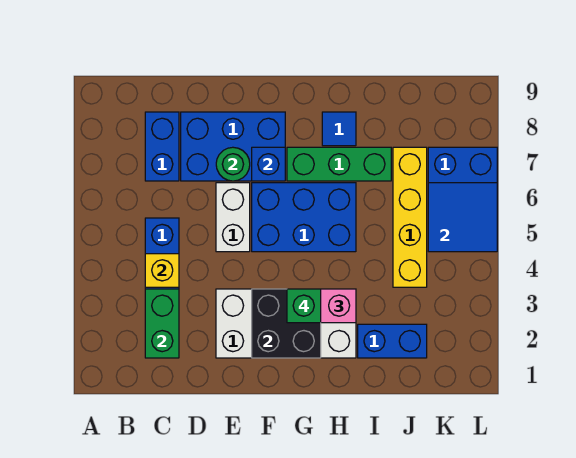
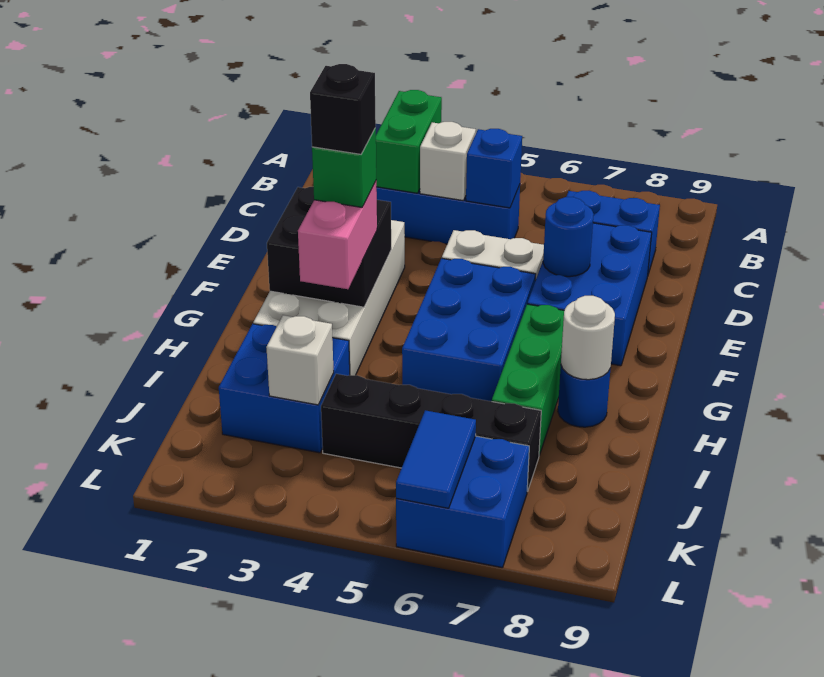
green 1x2 brick [145,289,179,358] -> green 1x2 brick turned to [376,90,442,193]
yellow 1x1 brick [145,254,179,287] -> white 1x1 brick [420,122,476,201]
green 1x1 round brick [216,147,250,181] -> blue 1x1 round brick [543,197,594,277]
blue 1x1 brick [252,147,285,181] -> blue 1x1 brick moved to [466,129,522,208]
none -> black 1x1 brick [310,64,376,154]
blue 1x1 tile [322,112,356,146] -> blue 1x1 round brick [558,366,611,427]
none -> white 1x1 round brick [561,296,615,380]
blue 1x2 brick [358,324,427,358] -> blue 2x2 brick [219,324,350,453]
none -> white 1x1 brick [266,315,334,405]
yellow 1x4 brick [393,147,427,287] -> black 1x4 brick [321,374,541,491]
blue 2x2 tile [428,183,497,252] -> blue 1x2 tile [396,410,476,508]

